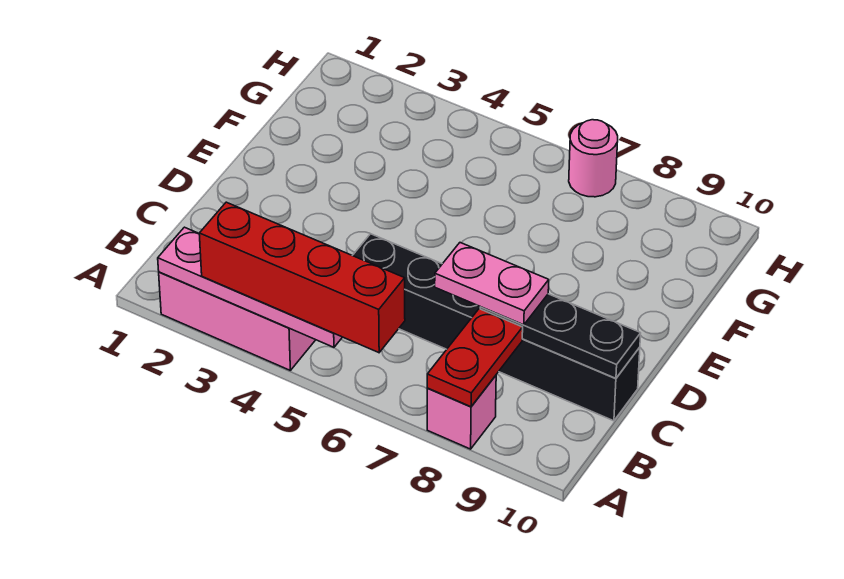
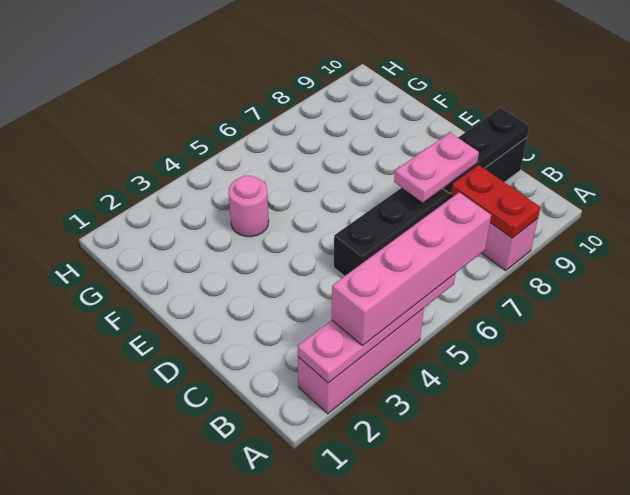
red 1x4 brick [199,202,405,353] -> pink 1x4 brick [332,192,491,346]
pink 1x1 round brick [569,120,618,197] -> pink 1x1 round brick moved to [229,176,269,237]

